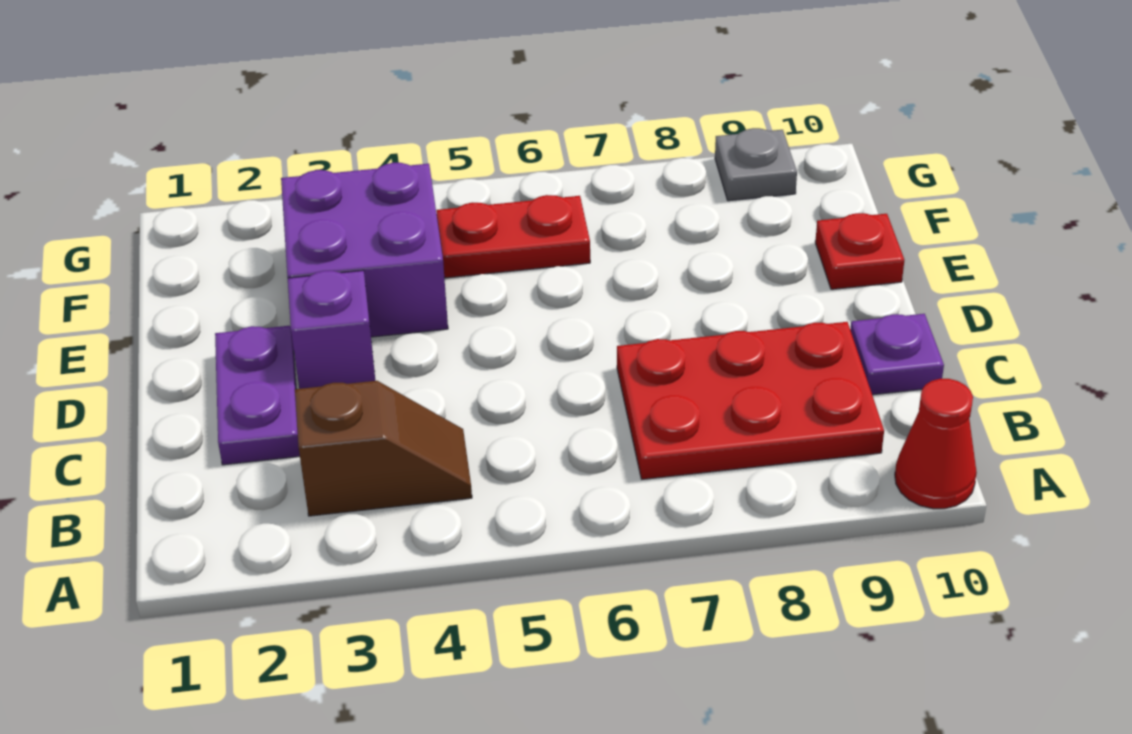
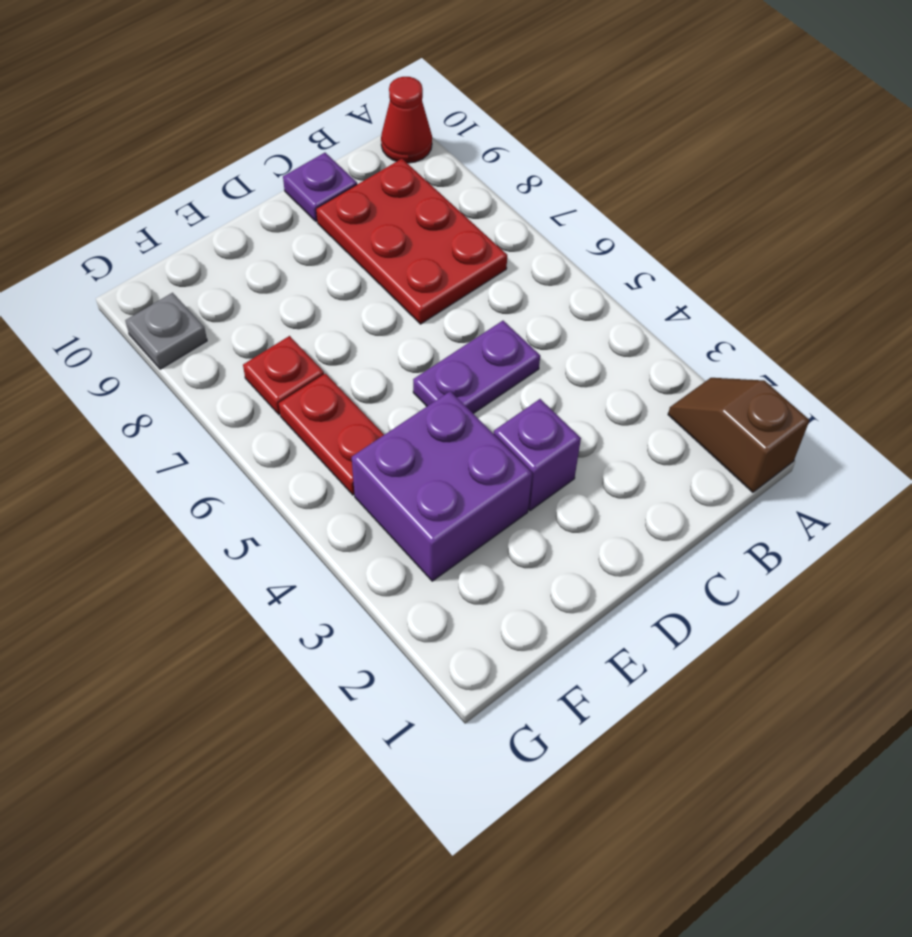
brown 1x2 slope [295,381,472,516] -> brown 1x2 slope moved to [668,378,809,492]
purple 1x2 plate [215,326,300,465] -> purple 1x2 plate moved to [413,321,540,414]
red 1x1 plate [815,213,904,289] -> red 1x1 plate moved to [243,336,324,414]

